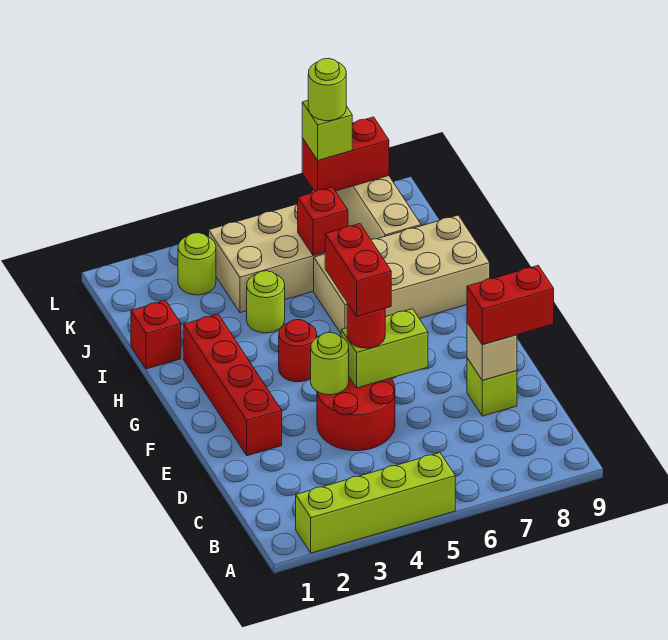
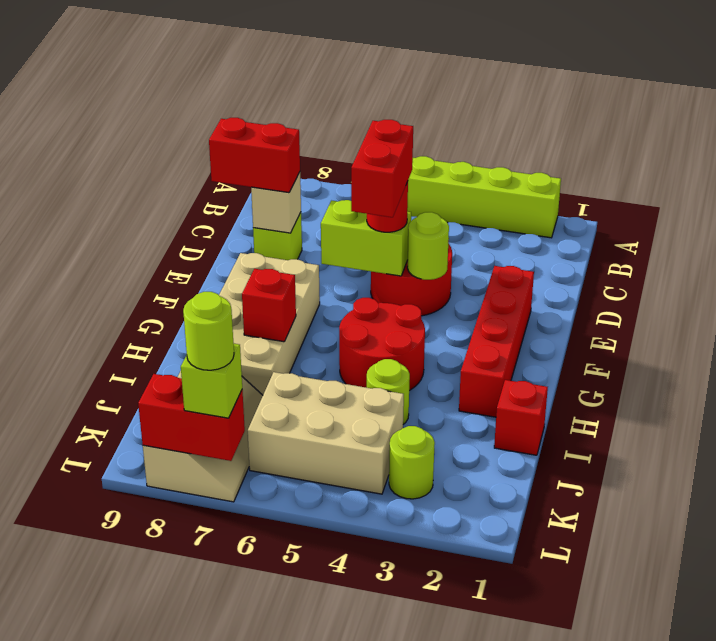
red 1x1 round brick [279,320,317,382] -> red 2x2 round brick [339,298,425,391]
tan 2x4 brick [314,215,490,333] -> tan 2x4 brick turned to [219,253,320,395]
red 1x1 brick [298,187,348,256] -> red 1x1 brick moved to [242,269,296,342]

